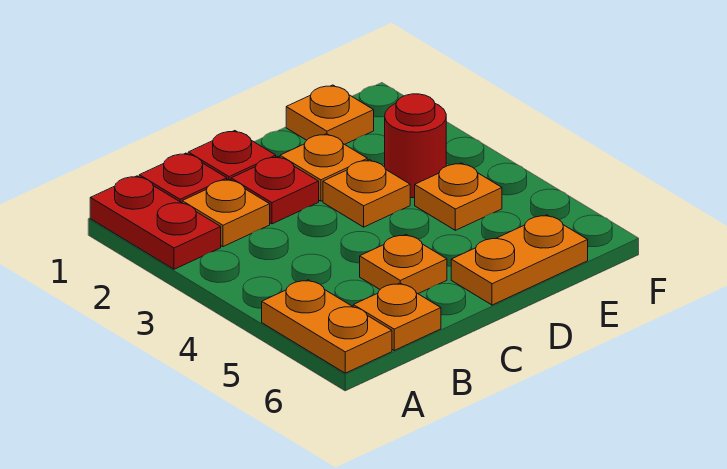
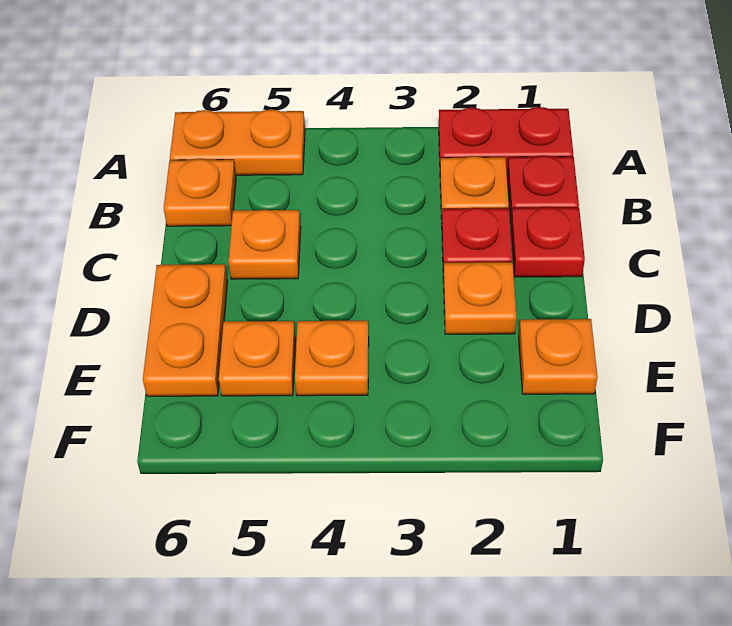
orange 1x1 plate [323,160,410,227] -> orange 1x1 plate moved to [219,321,296,396]
red 1x1 round brick [385,94,446,198] -> none

